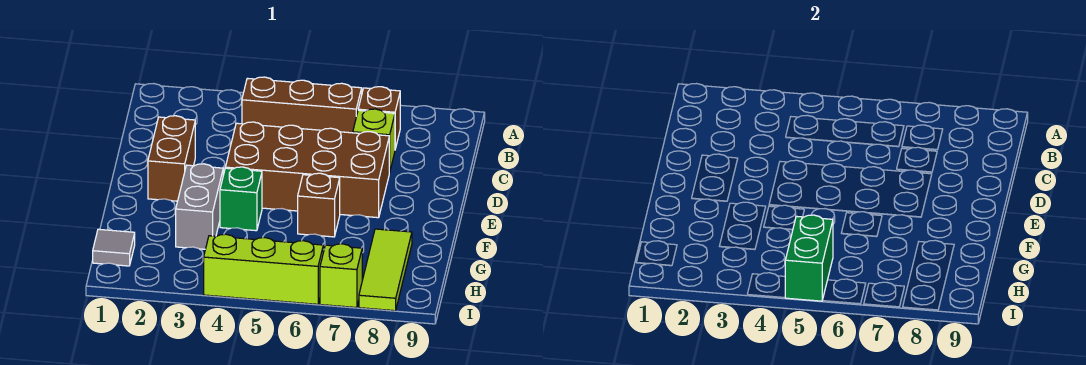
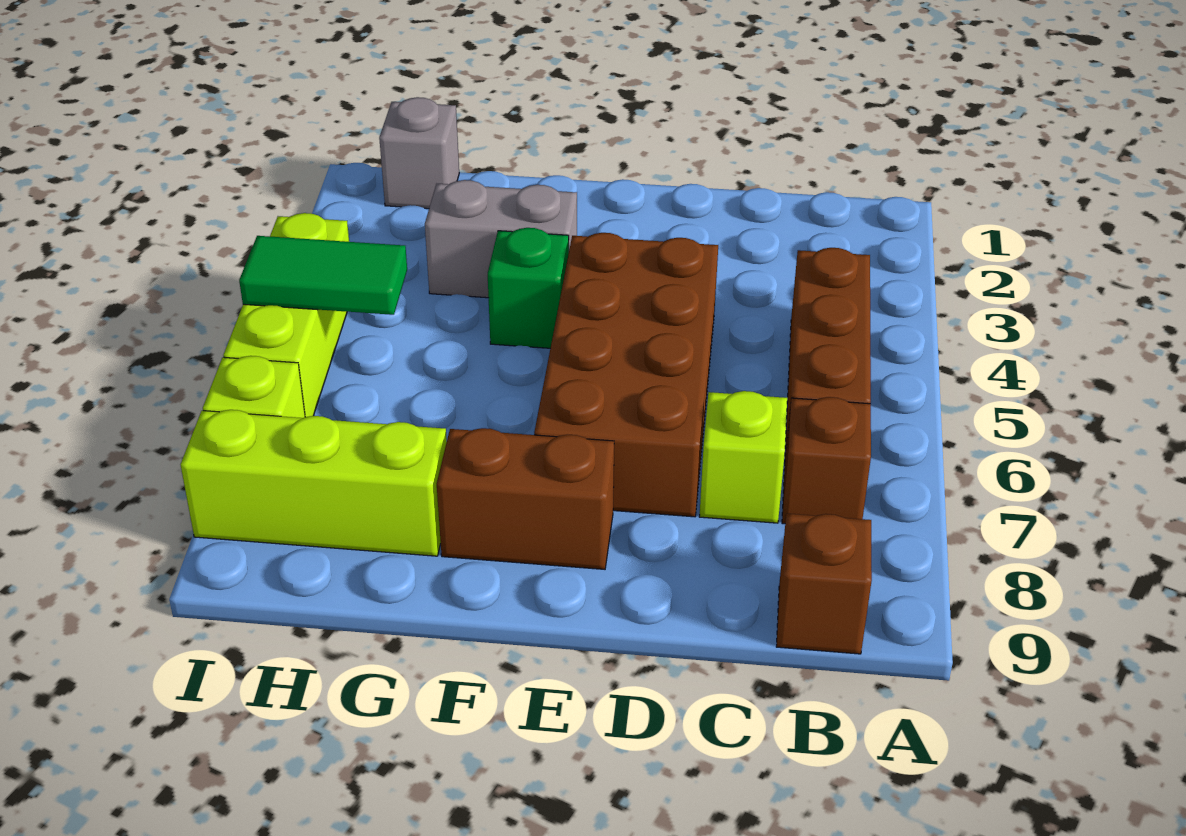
brown 1x2 brick [148,116,195,201] -> brown 1x2 brick moved to [437,428,614,569]
brown 1x1 brick [298,173,340,237] -> brown 1x1 brick moved to [776,514,872,654]
lime 1x3 tile [359,229,412,311] -> lime 1x3 brick [181,410,447,556]
grey 1x1 tile [93,229,135,266] -> grey 1x1 brick [379,97,459,209]
green 1x2 brick [785,215,833,301] -> green 1x2 tile [239,236,407,315]

